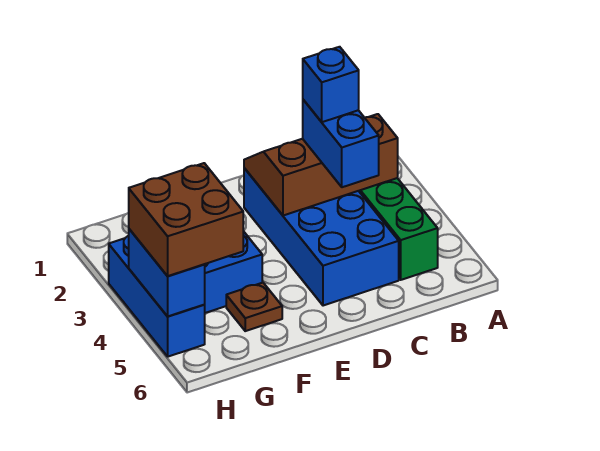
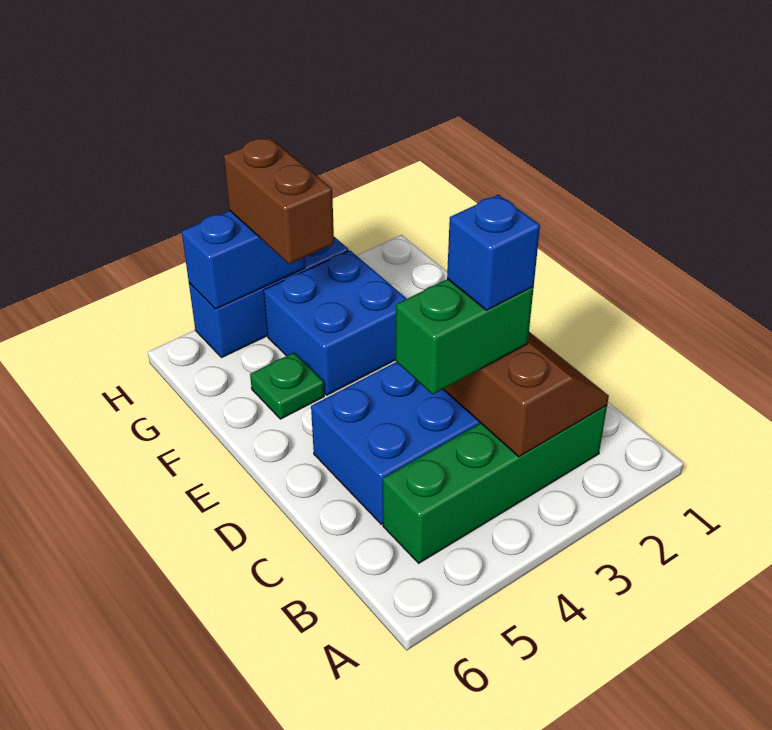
blue 1x2 brick [303,100,379,187] -> green 1x2 brick [395,279,534,394]
brown 1x1 plate [226,283,282,331] -> green 1x1 plate [250,353,324,419]
brown 2x2 brick [129,163,243,276] -> brown 1x2 brick [224,137,334,264]

